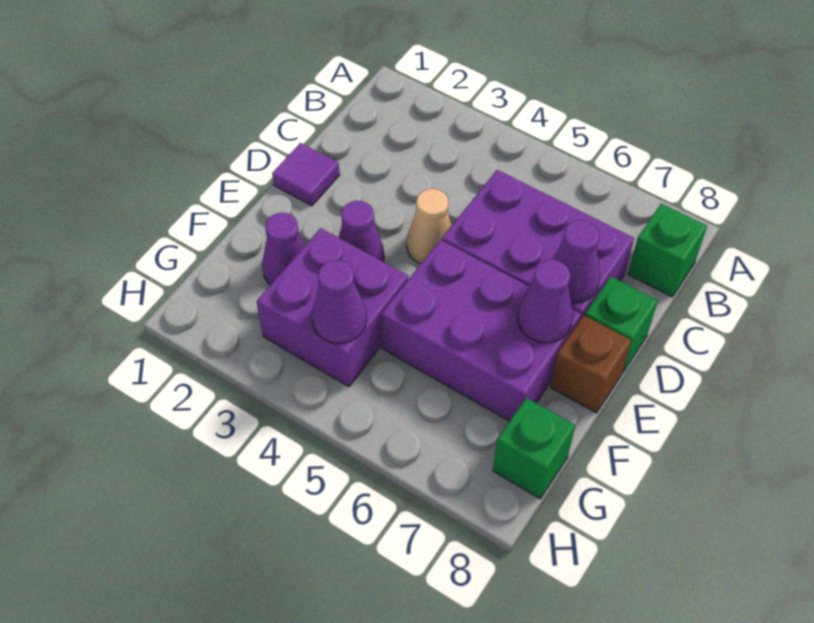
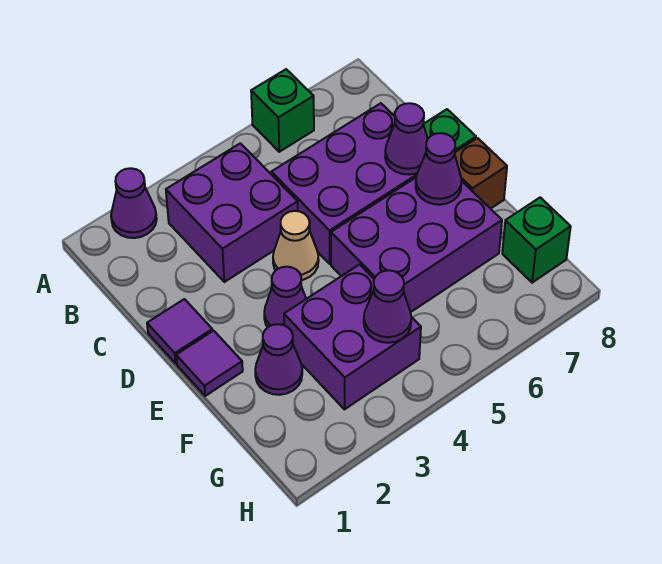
none -> purple 1x1 cone [111,168,157,238]
none -> purple 2x2 brick [166,143,298,282]
green 1x1 brick [628,204,707,297] -> green 1x1 brick moved to [251,69,314,152]
none -> purple 1x1 tile [176,331,243,396]

